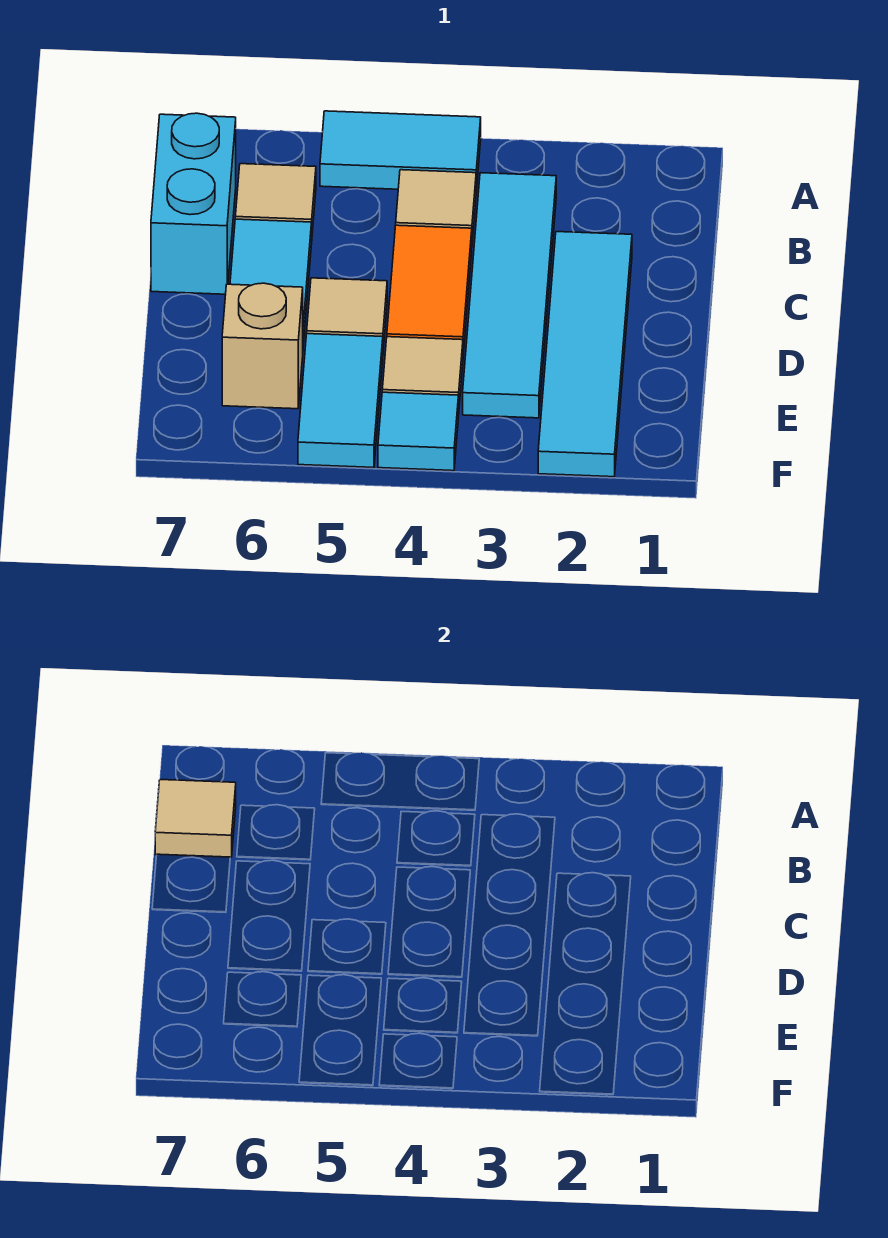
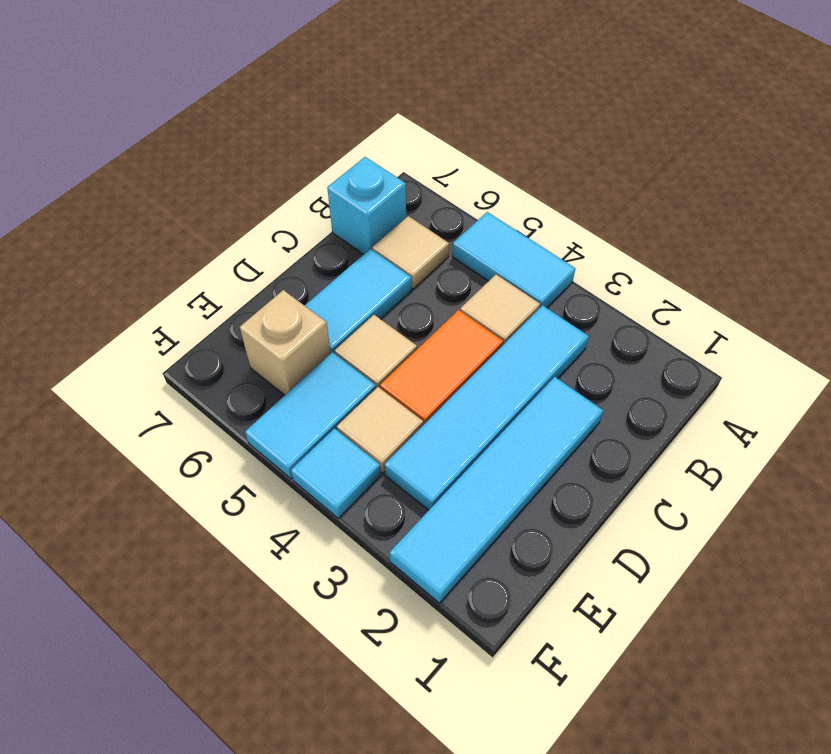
cyan 1x2 brick [151,113,236,294] -> cyan 1x1 brick [327,157,406,254]
tan 1x1 tile [155,780,236,858] -> none

